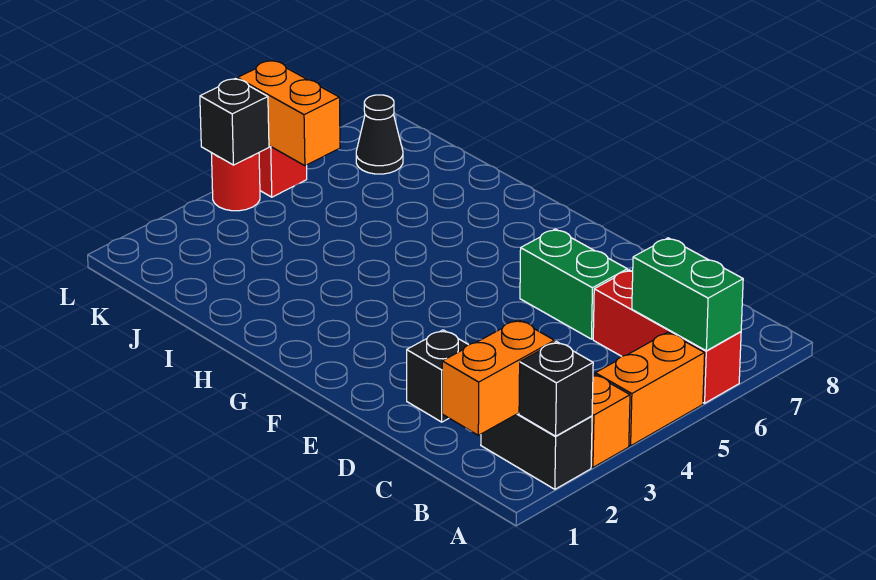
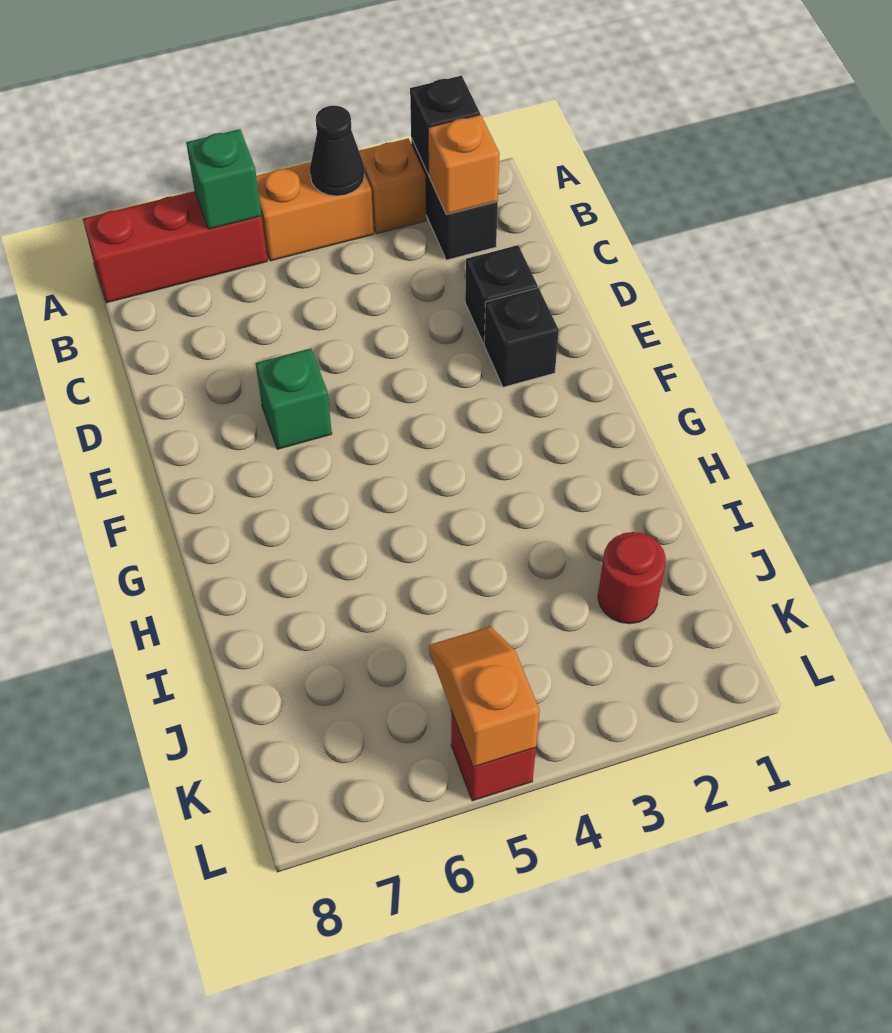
red 1x3 brick [593,270,741,403] -> red 1x3 brick turned to [83,191,267,303]
green 1x2 brick [632,238,743,351] -> green 1x1 brick [186,129,261,229]
orange 1x2 brick [442,320,555,435] -> orange 1x1 brick [428,115,500,214]
green 1x2 brick [520,229,627,339] -> green 1x1 brick [256,348,332,449]
orange 1x2 brick [237,60,340,166] -> orange 1x2 slope [429,626,540,767]
black 1x1 cone [356,95,403,174] -> black 1x1 cone moved to [310,106,364,196]
red 1x1 round brick [211,153,260,211] -> red 1x1 round brick moved to [598,532,666,624]
black 1x1 brick [200,79,269,165] -> black 1x1 brick moved to [484,288,559,387]

